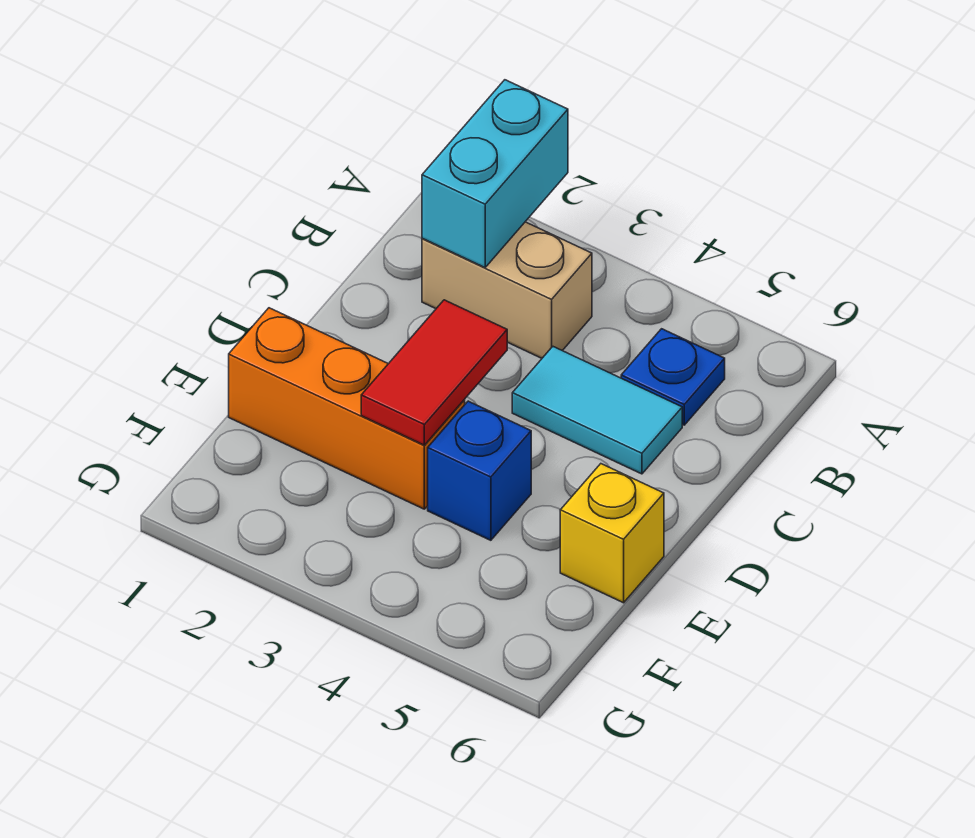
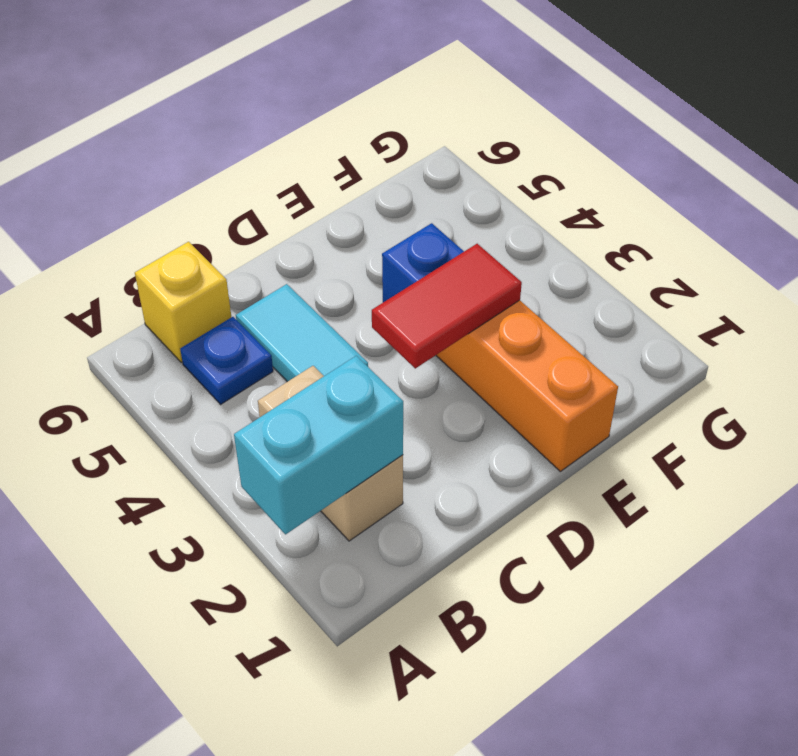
yellow 1x1 brick [560,464,664,603] -> yellow 1x1 brick moved to [135,242,231,363]

